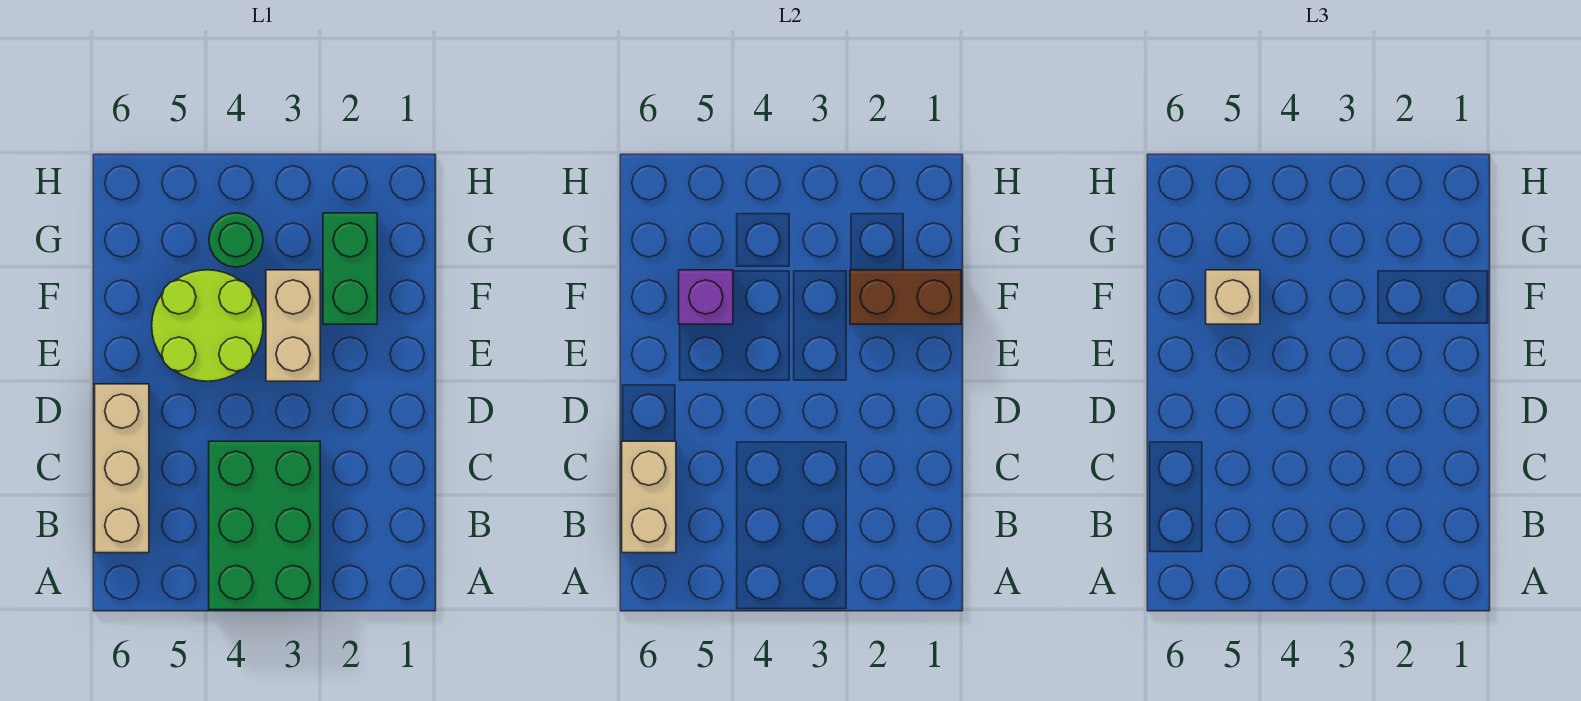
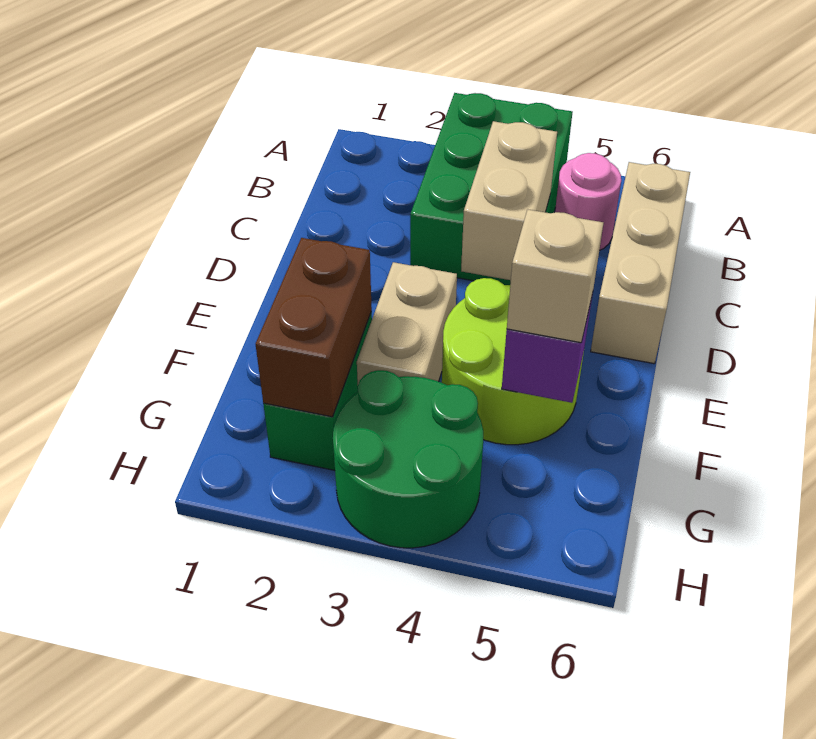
none -> pink 1x1 round brick [555,153,621,250]
tan 1x2 brick [622,441,676,553] -> tan 1x2 brick moved to [461,121,557,280]
brown 1x2 brick [850,270,961,324] -> brown 1x2 brick turned to [256,238,372,417]
green 1x1 round brick [209,213,263,267] -> green 2x2 round brick [333,370,483,548]

